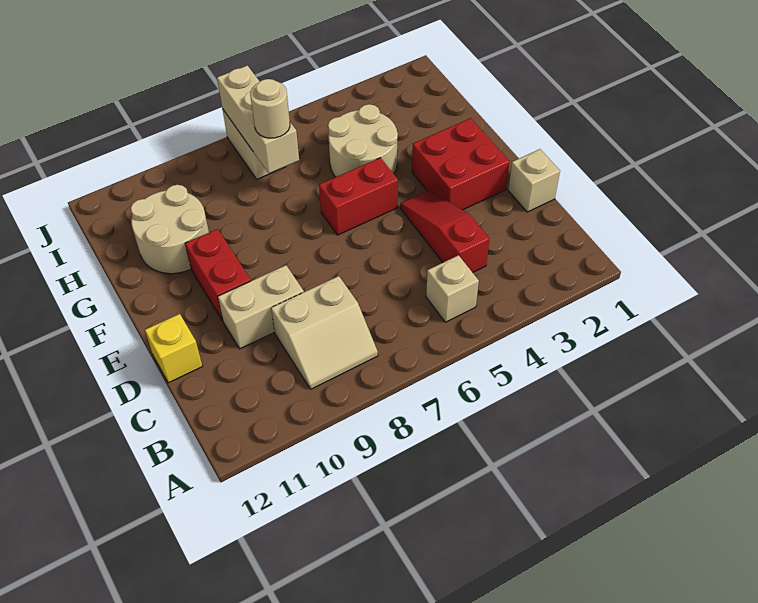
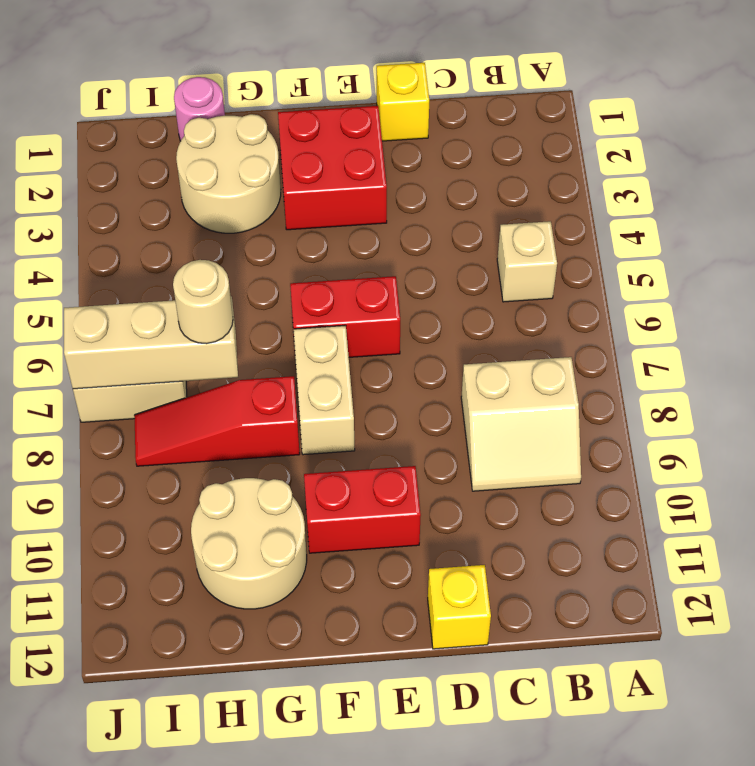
tan 2x2 slope [271,276,378,389] -> tan 2x2 slope turned to [461,357,581,491]
red 1x3 slope [400,190,490,273] -> red 1x3 slope moved to [134,376,300,466]
tan 1x1 brick [508,149,560,212] -> yellow 1x1 brick [377,63,429,141]
tan 1x2 brick [218,265,304,349] -> tan 1x2 brick moved to [294,325,355,455]
red 1x2 brick [319,158,398,235] -> red 1x2 brick turned to [290,276,400,357]
tan 2x2 round brick [328,104,398,177] -> tan 2x2 round brick moved to [176,114,281,233]
none -> pink 1x1 round brick [174,77,225,141]

